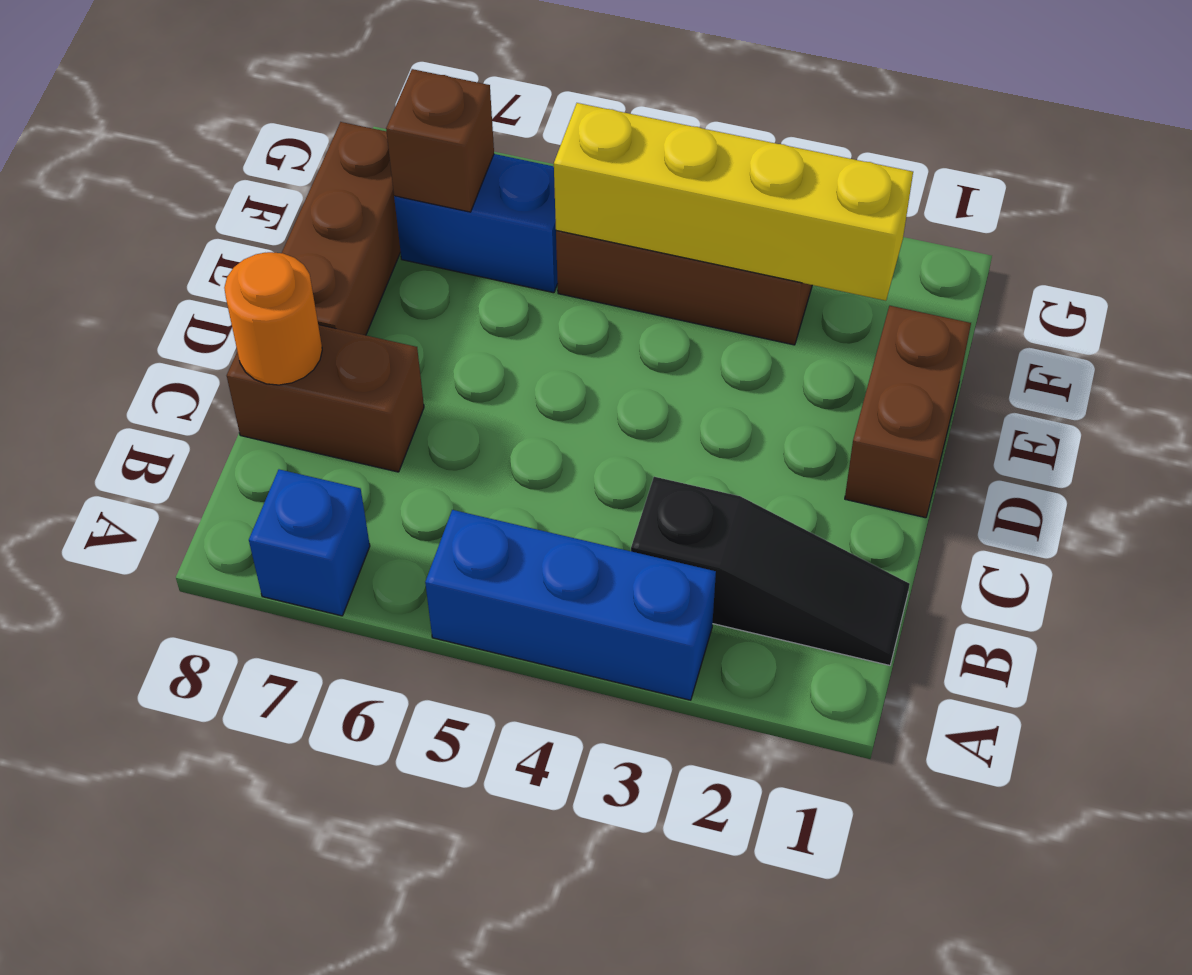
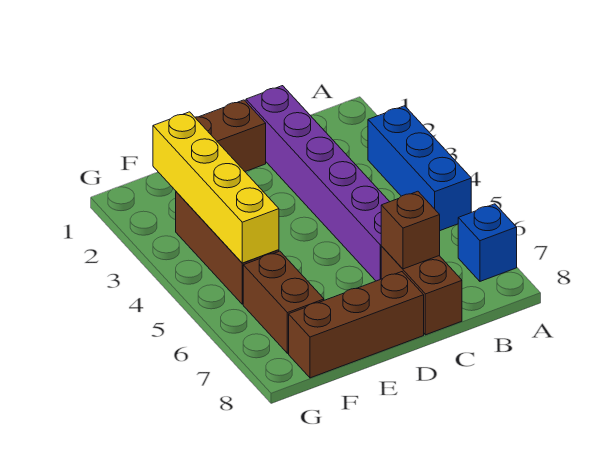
black 1x3 slope [631,477,910,665] -> none
none -> purple 1x6 brick [246,86,389,281]
orange 1x1 round brick [224,252,322,385] -> none
blue 1x2 brick [394,154,558,293] -> brown 1x2 brick [243,251,324,353]
brown 1x1 brick [386,69,494,212] -> brown 1x1 brick moved to [381,191,440,269]

